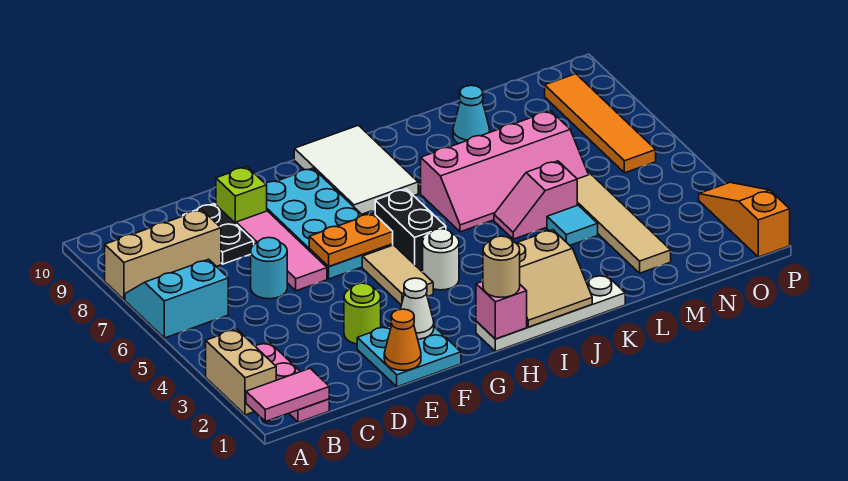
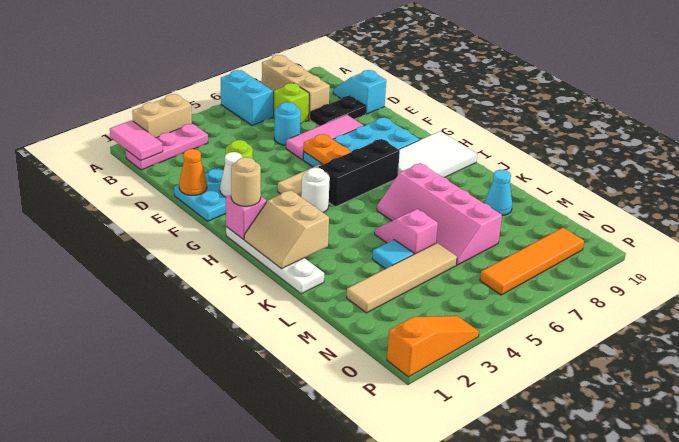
none -> cyan 1x2 slope [333,70,386,114]
lime 1x1 brick [216,167,267,224] -> lime 1x1 brick moved to [274,83,309,124]
black 1x2 brick [375,189,446,272] -> black 1x3 brick [319,139,400,207]

